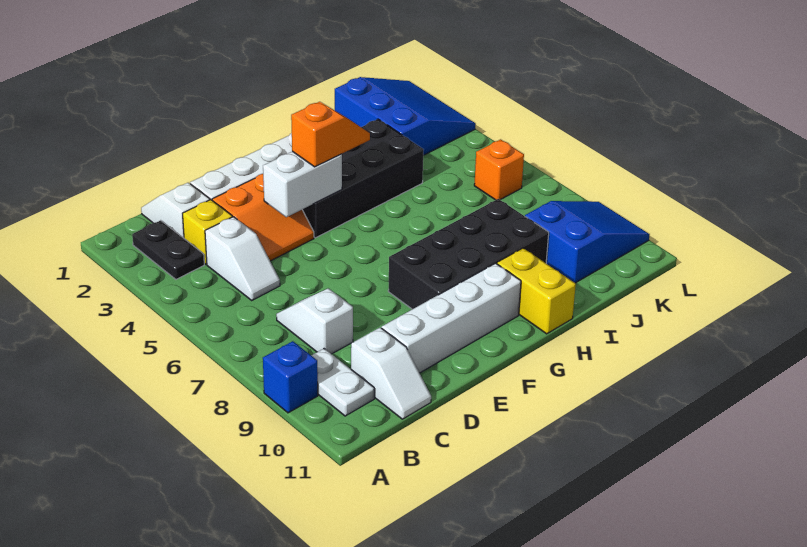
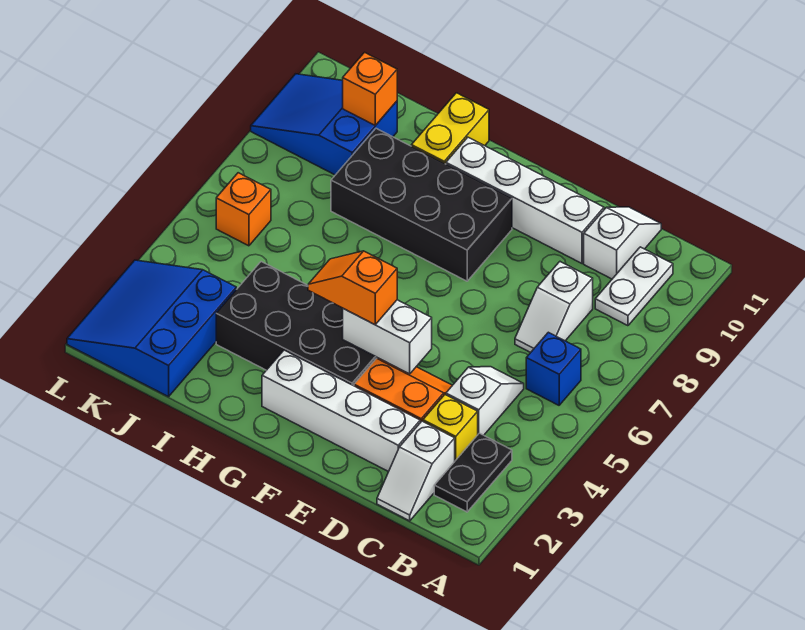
blue 1x1 brick [263,341,318,413] -> blue 1x1 brick moved to [526,332,581,405]
none -> orange 1x1 brick [343,52,397,126]

